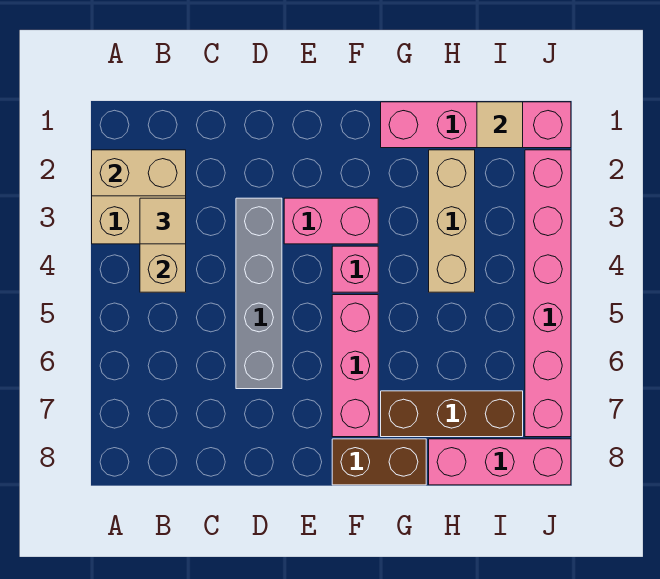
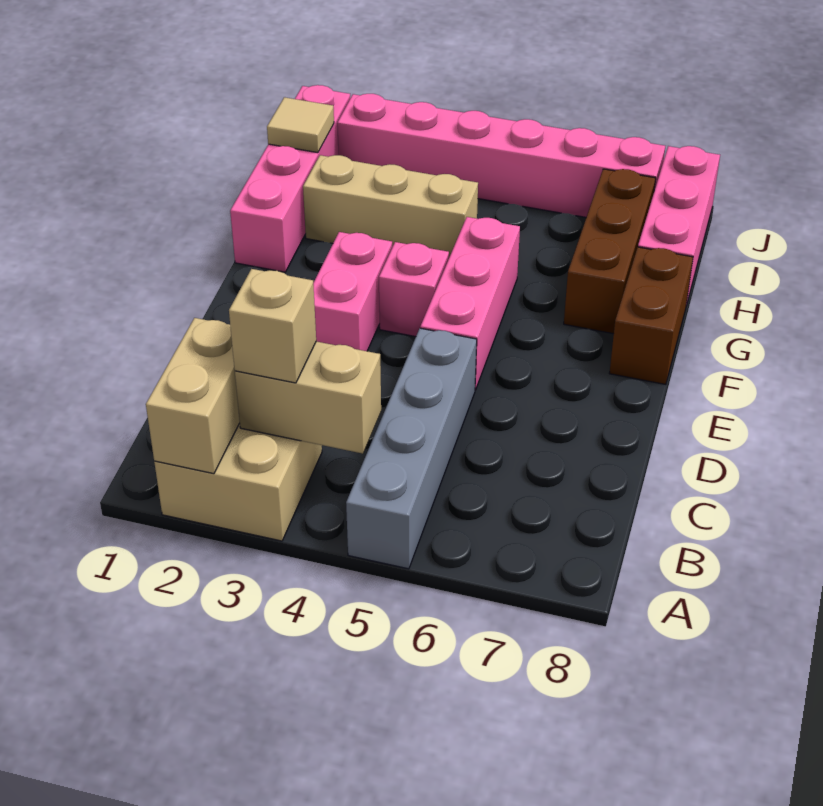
tan 1x1 tile [140,198,186,244] -> tan 1x1 brick [229,269,316,383]
grey 1x4 brick [236,198,282,389] -> grey 1x4 brick turned to [346,328,477,569]
pink 1x3 brick [332,295,378,437] -> pink 1x3 brick turned to [420,217,520,390]

